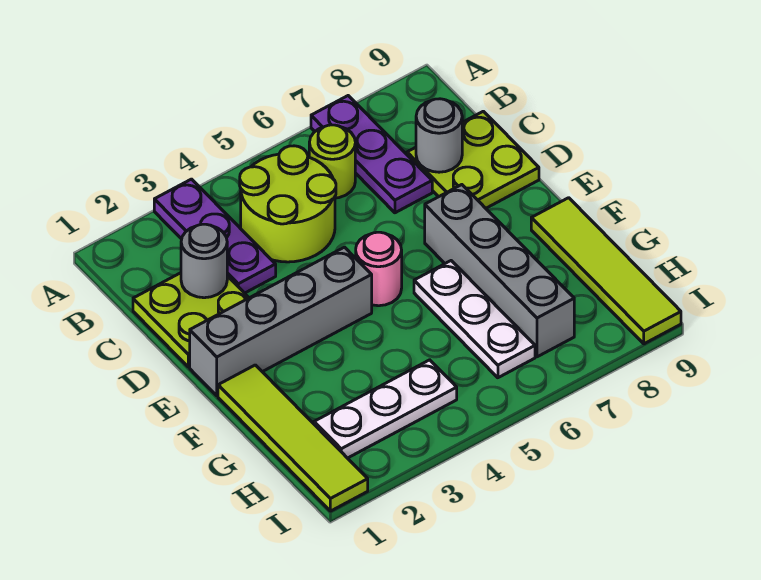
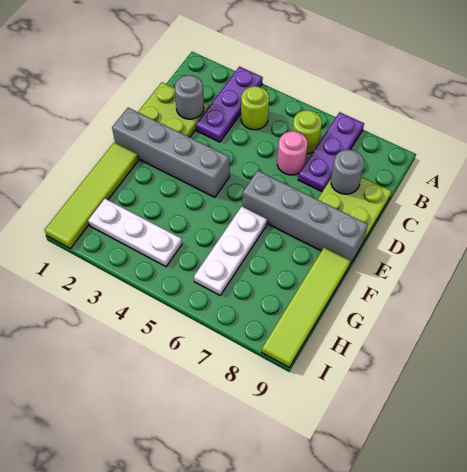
lime 2x2 round brick [240,146,336,262] -> lime 1x1 round brick [241,86,269,130]
pink 1x1 round brick [356,232,402,306] -> pink 1x1 round brick moved to [277,131,308,175]
grey 1x4 brick [425,185,574,357] -> grey 1x4 brick turned to [242,171,368,264]

